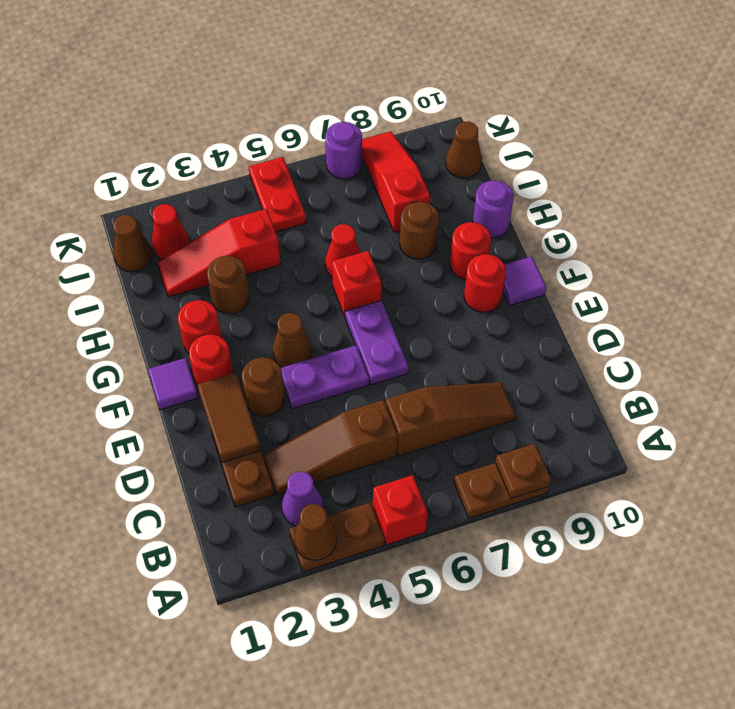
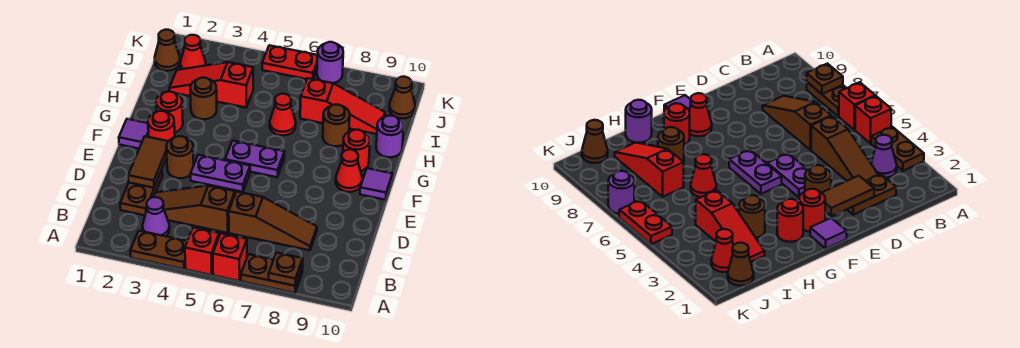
brown 1x1 cone [294,504,337,560] -> none
purple 1x2 plate [345,301,408,385] -> purple 1x2 plate turned to [225,141,284,177]
brown 1x1 cone [273,313,312,367] -> none
red 1x1 round brick [464,254,506,312] -> red 1x1 cone [336,150,362,192]
red 1x1 brick [332,251,381,317] -> red 1x1 brick moved to [213,233,247,281]
red 1x3 slope [362,131,430,232] -> red 1x3 slope turned to [300,78,385,134]
red 1x2 plate [249,157,306,232] -> red 1x2 plate turned to [262,45,318,79]

